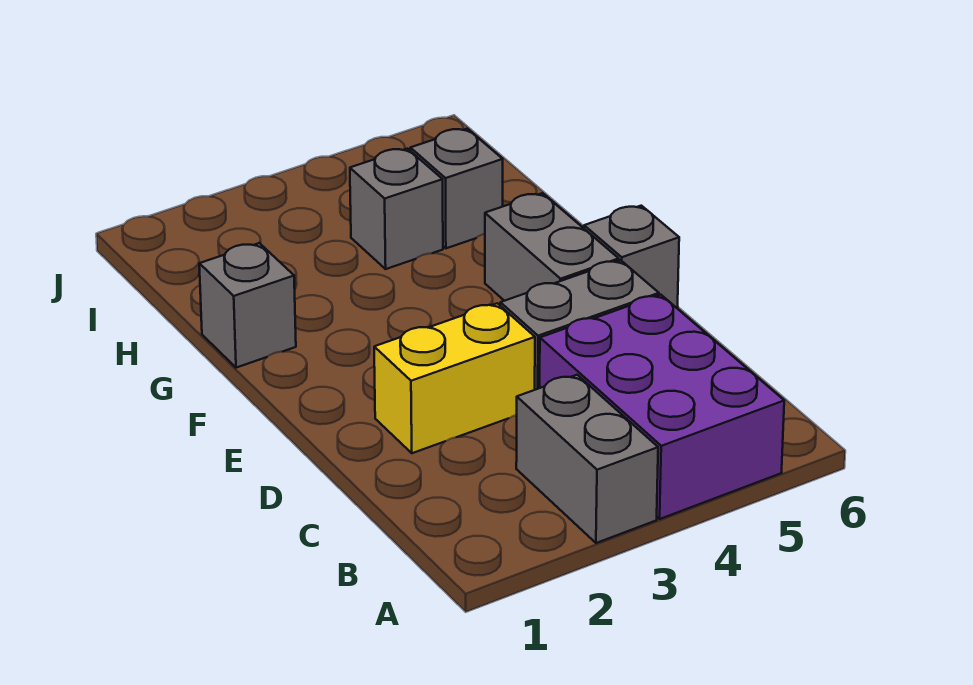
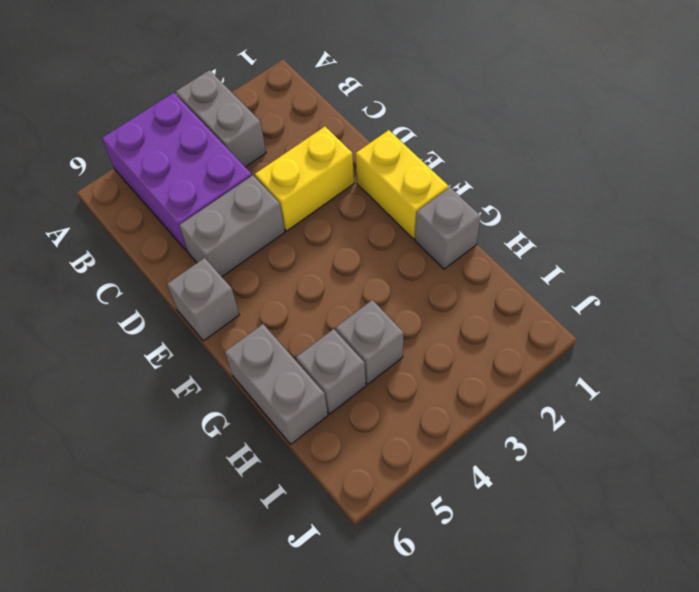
none -> yellow 1x2 brick [356,130,448,239]
grey 1x2 brick [485,193,619,301] -> grey 1x2 brick moved to [225,324,328,444]

